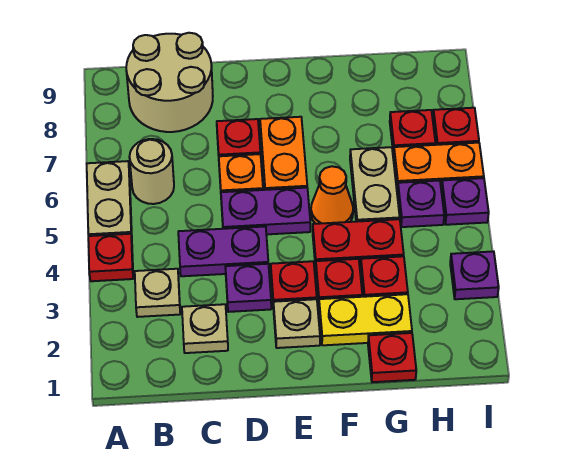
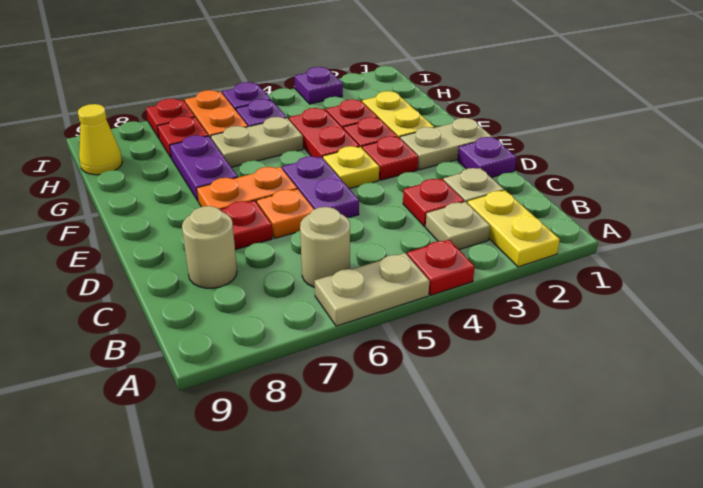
none -> yellow 1x2 plate [467,190,560,267]
tan 2x2 round brick [126,33,213,132] -> tan 1x1 round brick [182,206,237,288]
purple 1x2 plate [178,227,268,276] -> purple 1x2 plate moved to [170,135,238,201]
purple 1x1 plate [225,264,271,312] -> purple 1x1 plate moved to [458,137,516,178]
tan 1x1 plate [273,299,320,348] -> tan 1x2 plate [400,118,492,170]
none -> yellow 1x1 plate [323,146,379,189]
orange 1x1 cone [311,166,353,224] -> none
red 1x1 plate [368,333,416,382] -> red 1x1 plate moved to [403,179,464,227]
none -> yellow 1x1 cone [78,104,122,175]

